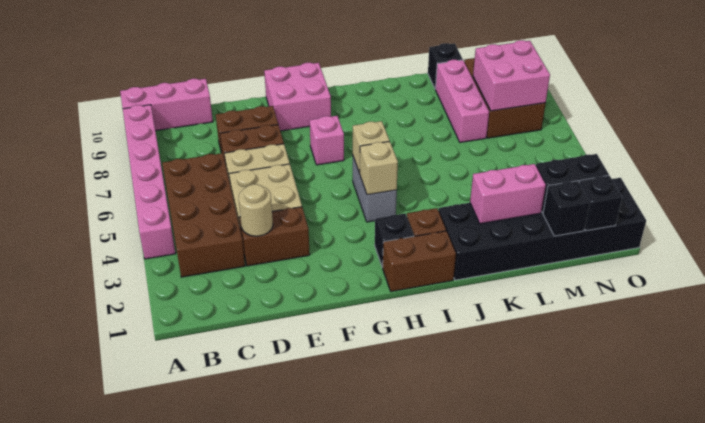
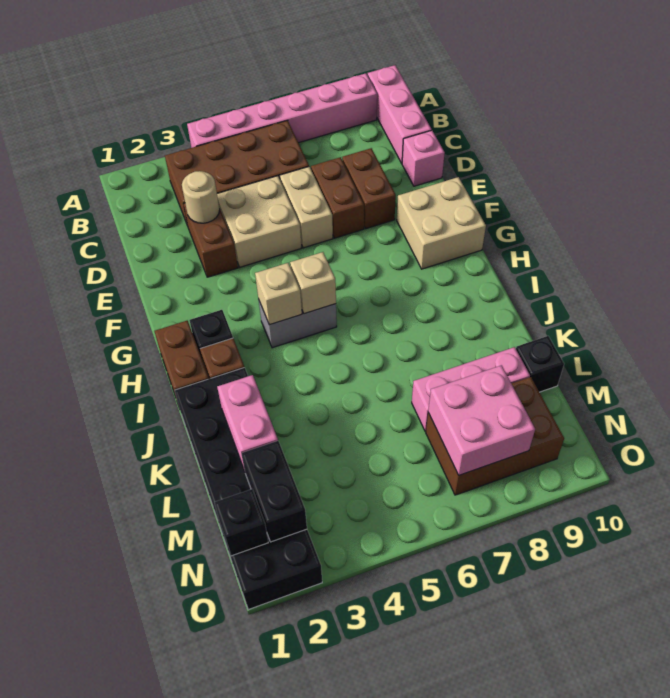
pink 2x2 brick [264,63,331,131] -> tan 2x2 brick [397,177,486,269]
pink 1x1 brick [310,116,344,165] -> pink 1x1 brick moved to [402,130,445,186]
black 1x1 brick [543,181,590,236] -> none

